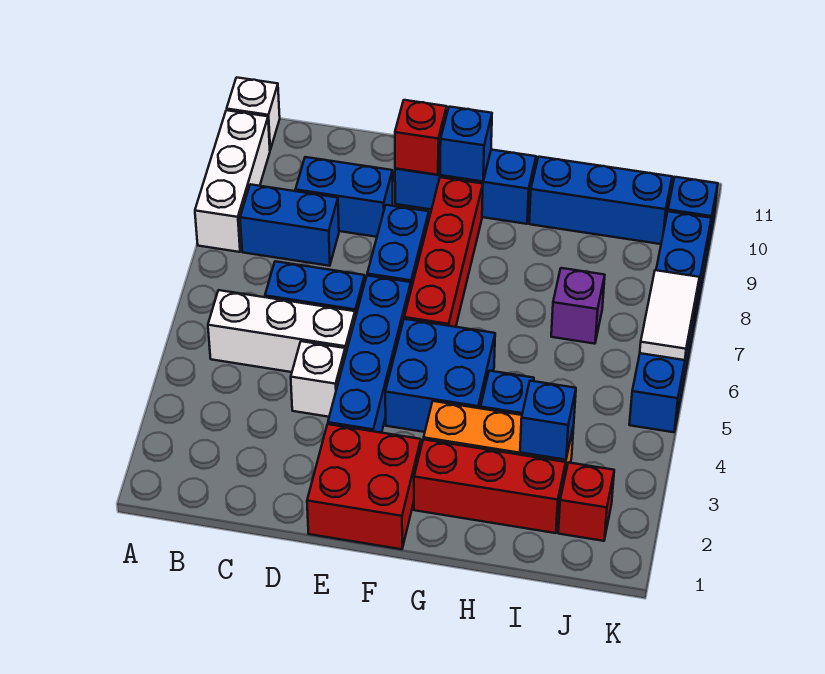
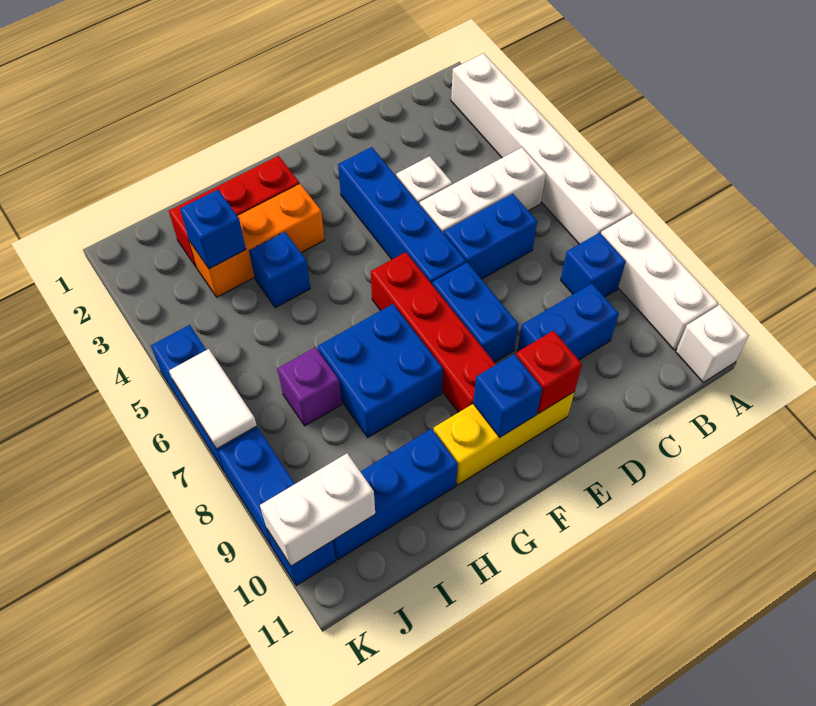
none -> white 1x6 brick [451,53,632,244]
blue 1x2 brick [240,184,339,266] -> blue 1x1 brick [561,233,626,297]
red 2x2 brick [307,424,421,549] -> none
blue 1x3 brick [395,150,536,224] -> yellow 1x3 brick [434,392,574,485]
blue 2x2 brick [385,319,495,432] -> blue 2x2 brick moved to [318,304,443,437]
red 1x1 brick [558,462,614,541] -> none
none -> white 1x2 brick [260,453,375,566]

